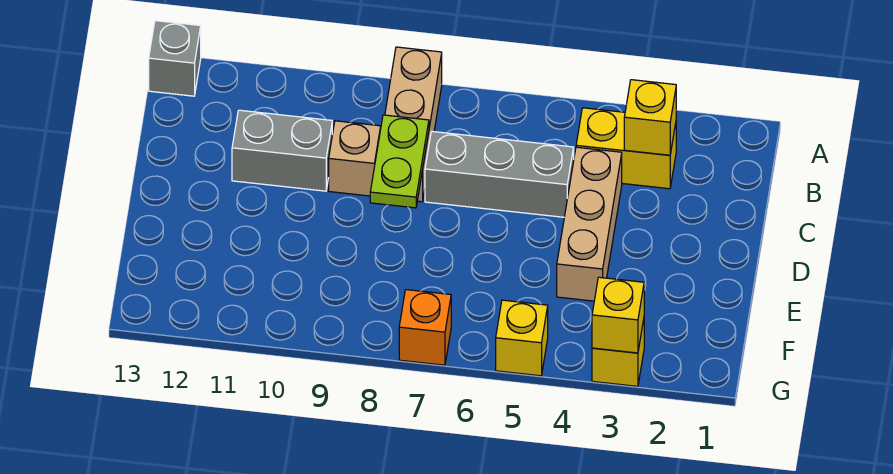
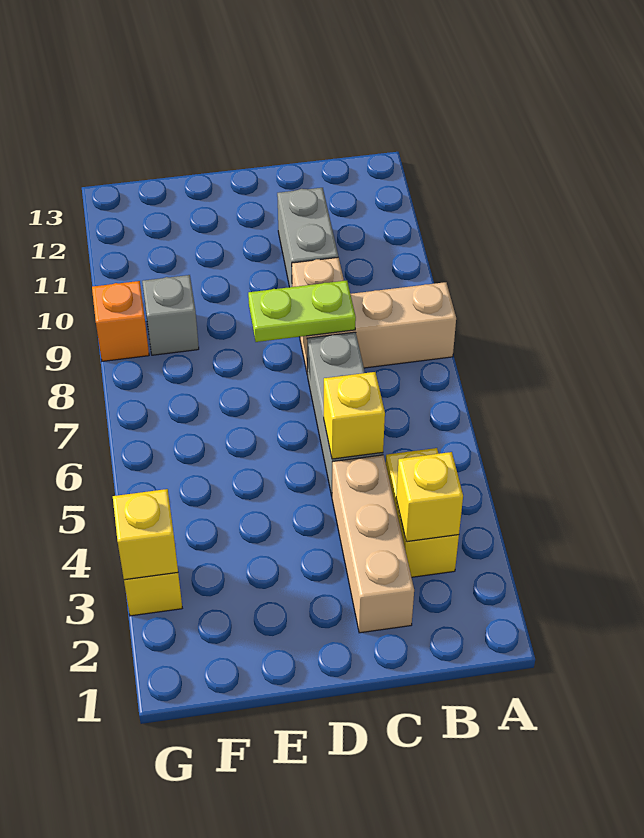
grey 1x1 brick [149,21,201,96] -> grey 1x1 brick moved to [142,275,199,355]
tan 1x3 brick [557,147,622,301] -> tan 1x3 brick turned to [332,455,414,633]
yellow 1x1 brick [496,300,548,376] -> yellow 1x1 brick moved to [324,372,385,459]
orange 1x1 brick [399,290,451,365] -> orange 1x1 brick moved to [92,281,149,361]

